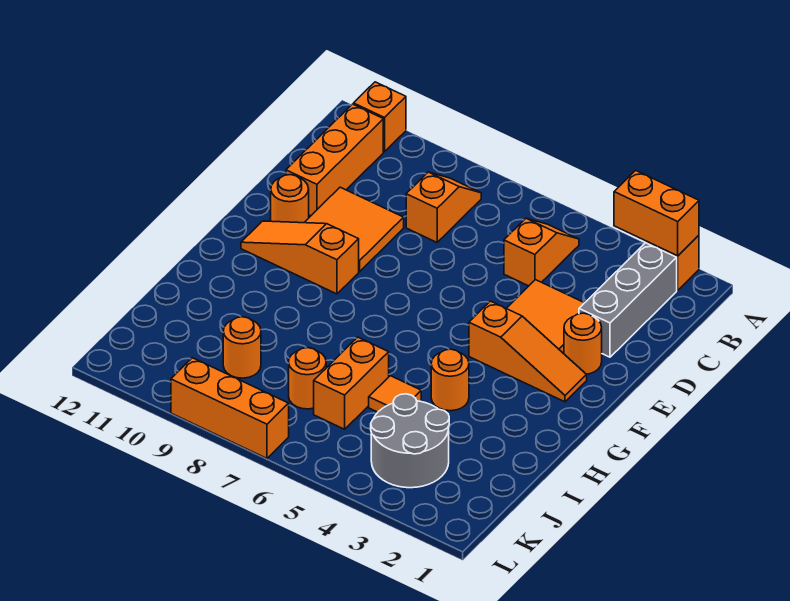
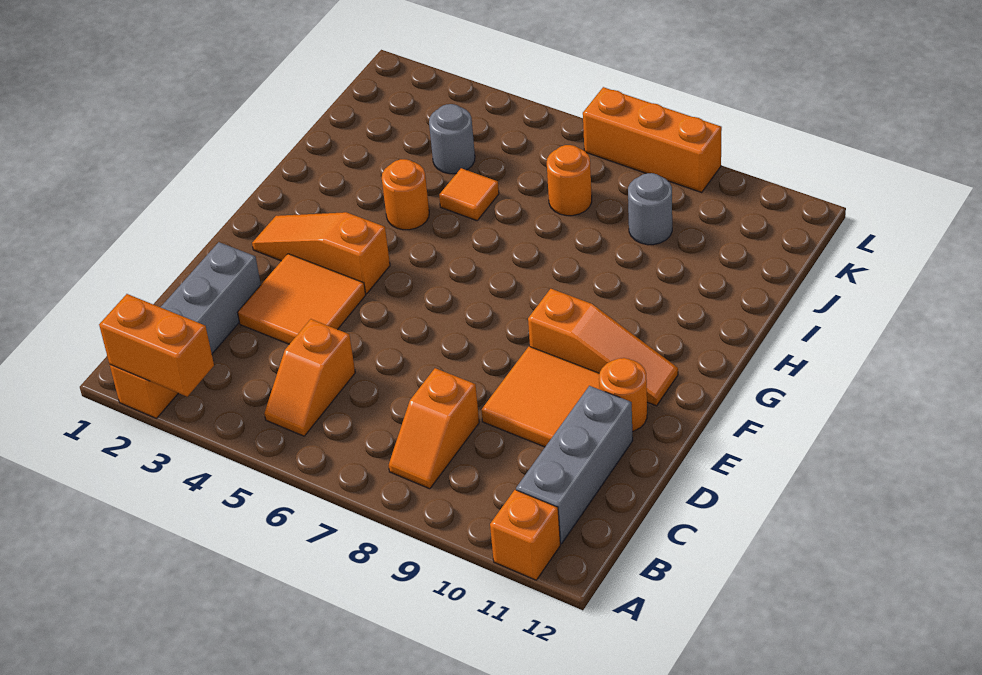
orange 1x3 brick [286,104,383,216] -> grey 1x3 brick [516,386,633,544]
orange 1x1 round brick [564,313,602,374] -> none
orange 1x2 brick [314,337,389,429] -> none
grey 2x2 round brick [371,394,449,488] -> grey 1x1 round brick [429,104,475,174]
orange 1x1 round brick [223,317,261,378] -> grey 1x1 round brick [628,173,672,245]

